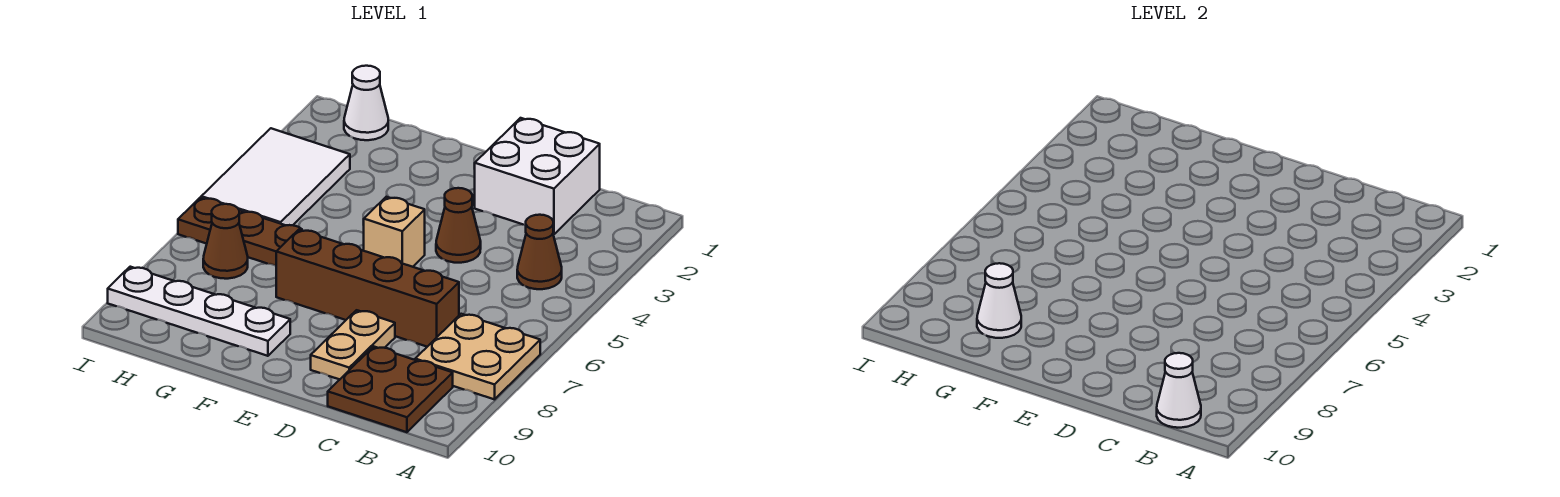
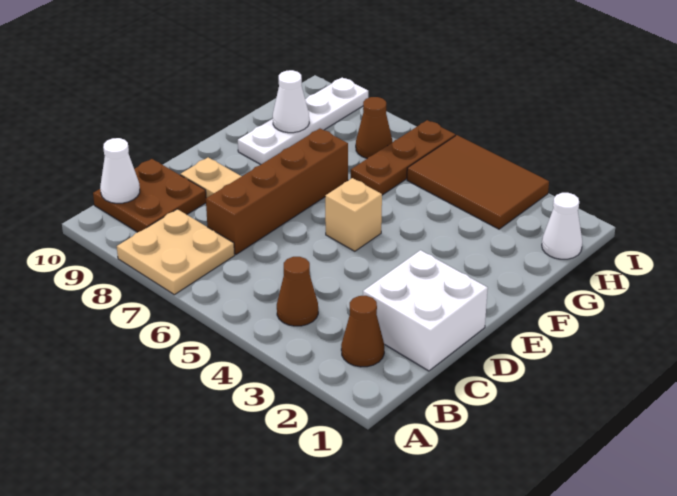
brown 1x1 cone [436,188,481,263] -> brown 1x1 cone moved to [341,296,384,367]
white 2x3 tile [201,128,350,225] -> brown 2x3 tile [407,135,549,229]

